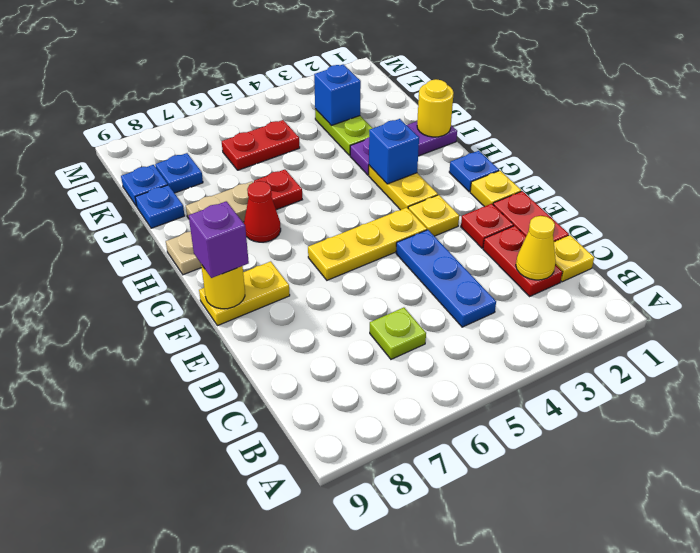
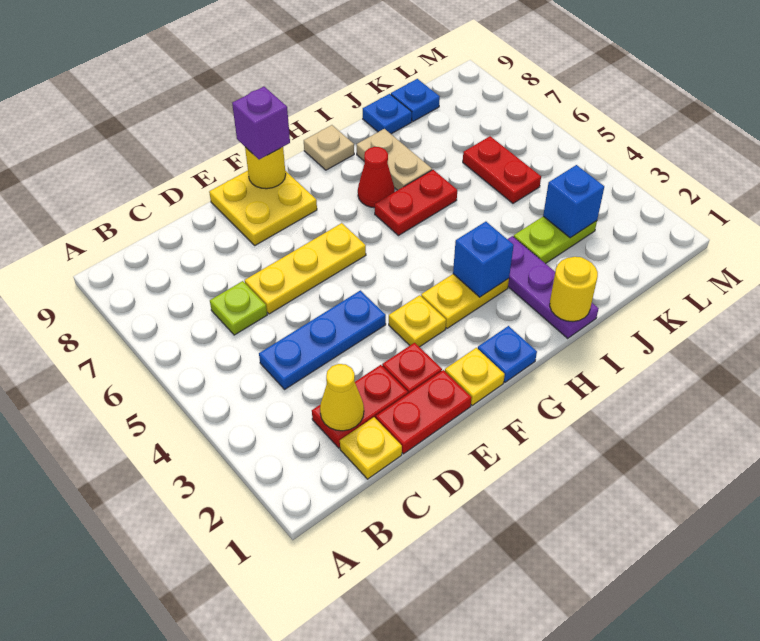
yellow 1x3 plate [308,208,427,280] -> yellow 1x3 plate turned to [245,223,366,314]
yellow 1x2 plate [199,261,290,326] -> yellow 2x2 plate [209,171,317,245]
red 1x1 plate [254,170,302,210] -> red 1x2 plate [375,170,457,236]
blue 1x1 plate [155,153,203,193] -> none

